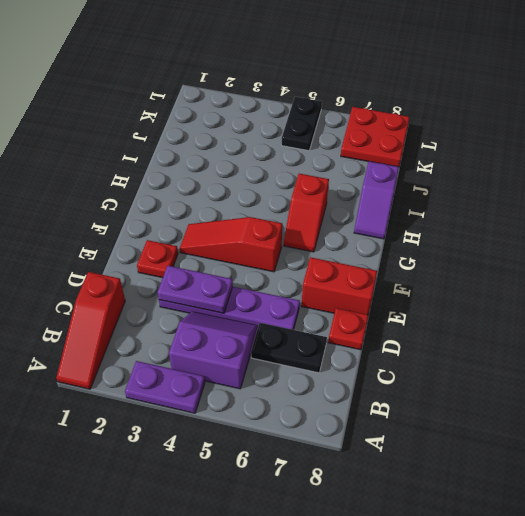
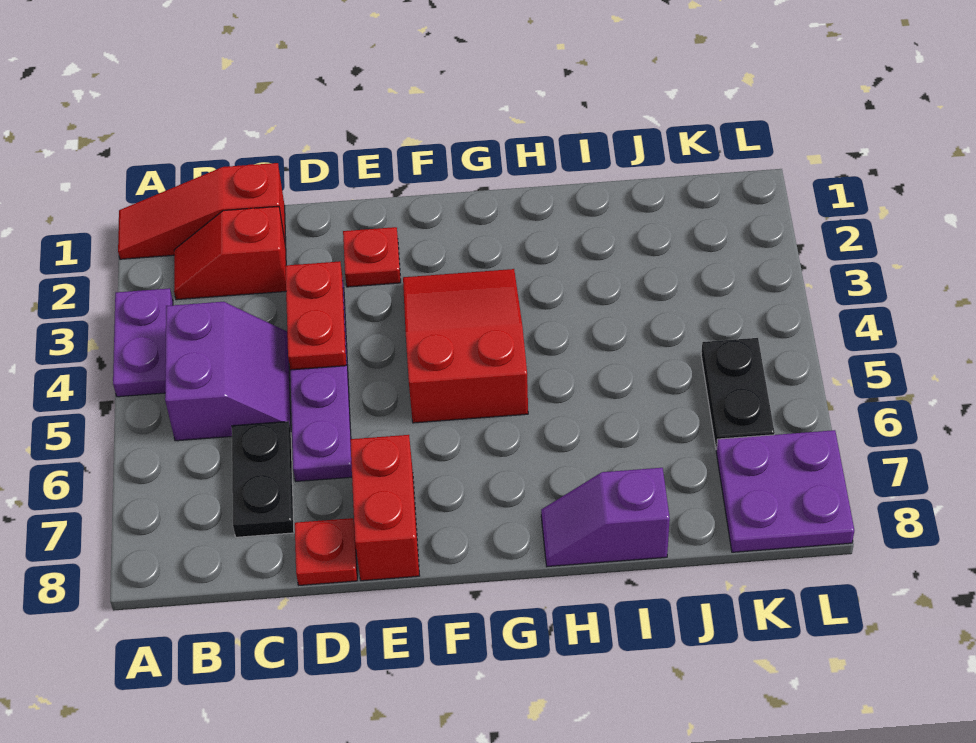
purple 1x2 plate [157,266,233,313] -> red 1x2 plate [286,261,346,370]
red 1x3 slope [180,217,282,272] -> red 2x3 slope [403,269,528,423]
red 1x2 slope [284,174,329,252] -> red 1x2 slope moved to [174,206,286,300]
black 1x2 plate [281,97,322,151] -> black 1x2 plate turned to [701,338,775,450]
red 2x2 plate [341,107,409,167] -> purple 2x2 plate [716,430,854,552]

